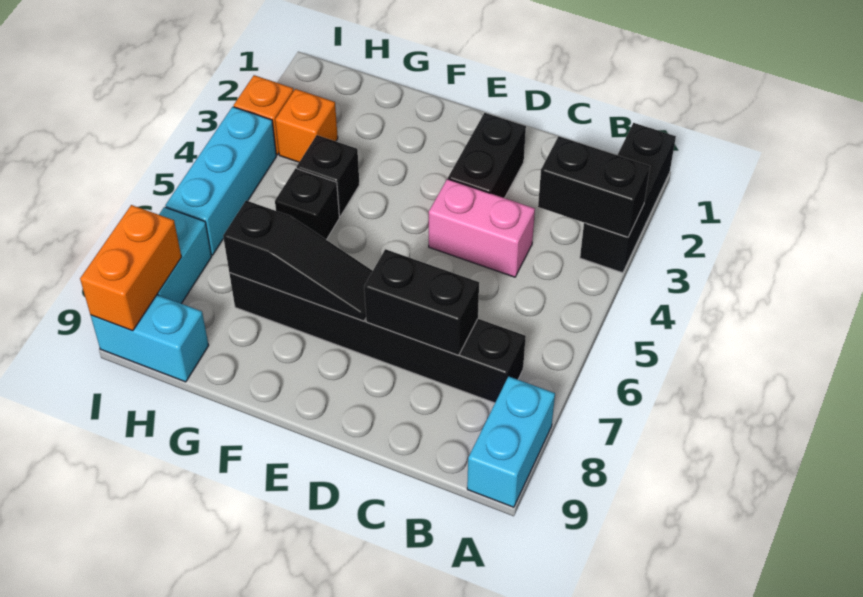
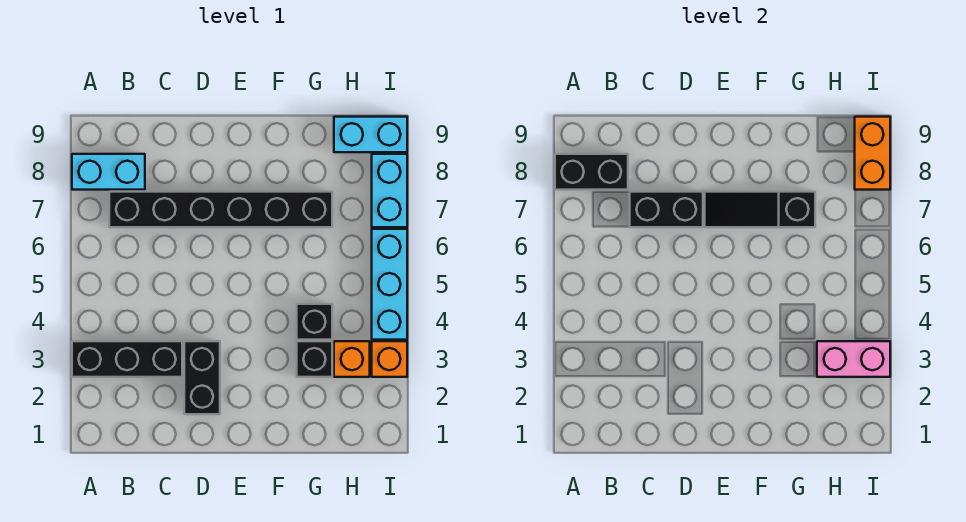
black 1x3 brick [580,123,676,273] -> black 1x3 brick turned to [72,341,182,377]
black 1x2 brick [538,136,650,237] -> black 1x2 brick moved to [555,154,628,190]
cyan 1x2 brick [467,376,555,507] -> cyan 1x2 brick turned to [72,154,145,190]
pink 1x2 brick [429,179,535,277] -> pink 1x2 brick moved to [817,341,890,377]
black 1x1 brick [275,168,339,240] -> black 1x1 brick moved to [297,341,332,377]

